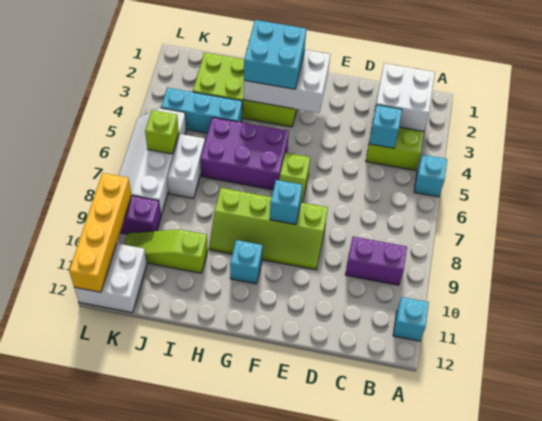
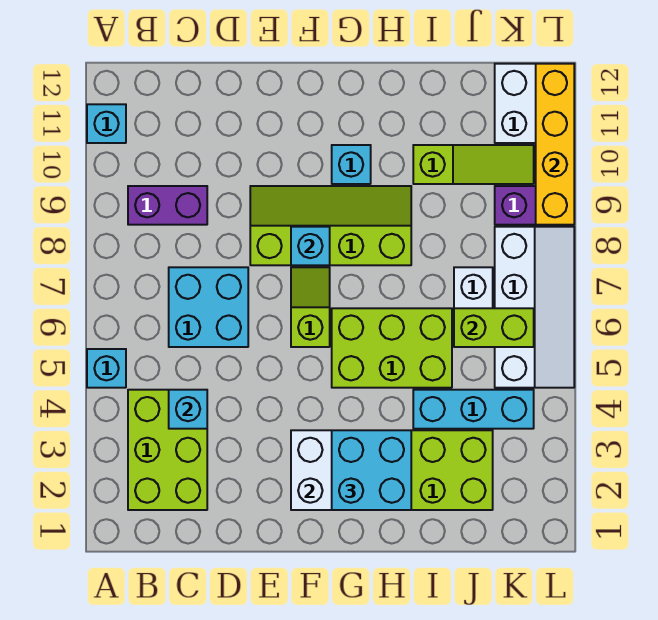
white 2x2 brick [375,63,435,131] -> none
none -> cyan 2x2 brick [169,267,248,347]
purple 2x3 brick [200,117,289,190] -> lime 2x3 brick [332,308,452,388]
lime 1x1 brick [145,110,179,154] -> lime 1x2 brick [454,308,534,347]

